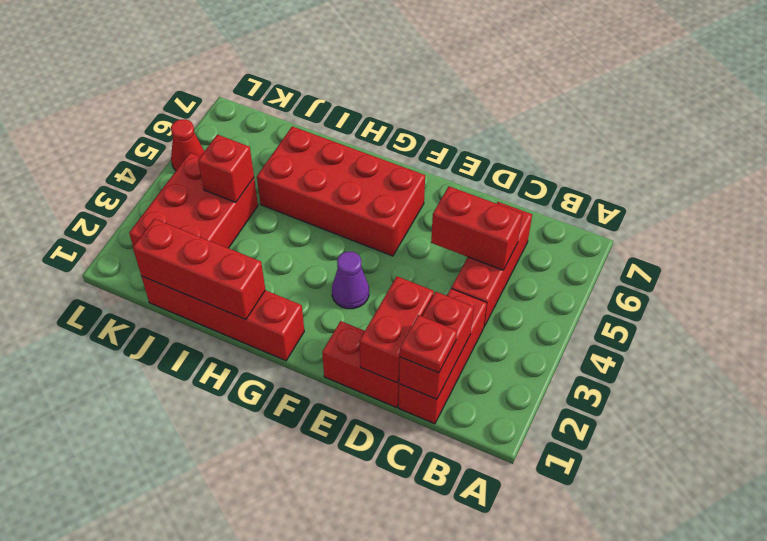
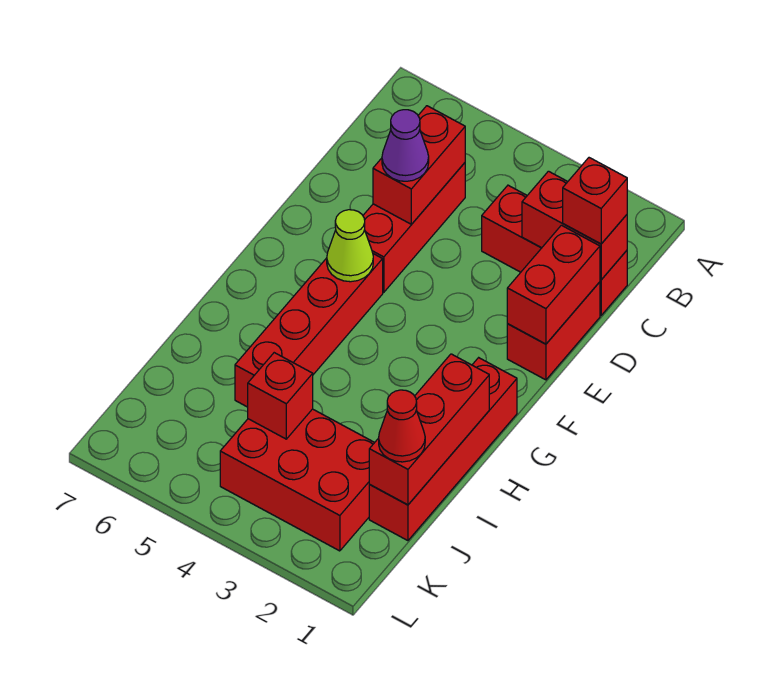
red 1x1 plate [400,315,457,373] -> red 1x1 brick [563,158,627,244]
red 1x3 brick [451,202,532,326] -> red 1x3 brick turned to [363,163,465,292]
red 1x2 brick [359,277,434,383] -> red 1x2 brick turned to [507,225,600,344]
purple 1x1 cone [332,252,369,309] -> purple 1x1 cone moved to [382,110,429,181]
red 2x4 brick [257,126,425,256] -> red 1x4 brick [235,254,383,407]
none -> lime 1x1 cone [327,210,373,282]
red 1x1 cone [171,119,204,171] -> red 1x1 cone moved to [379,390,425,462]

